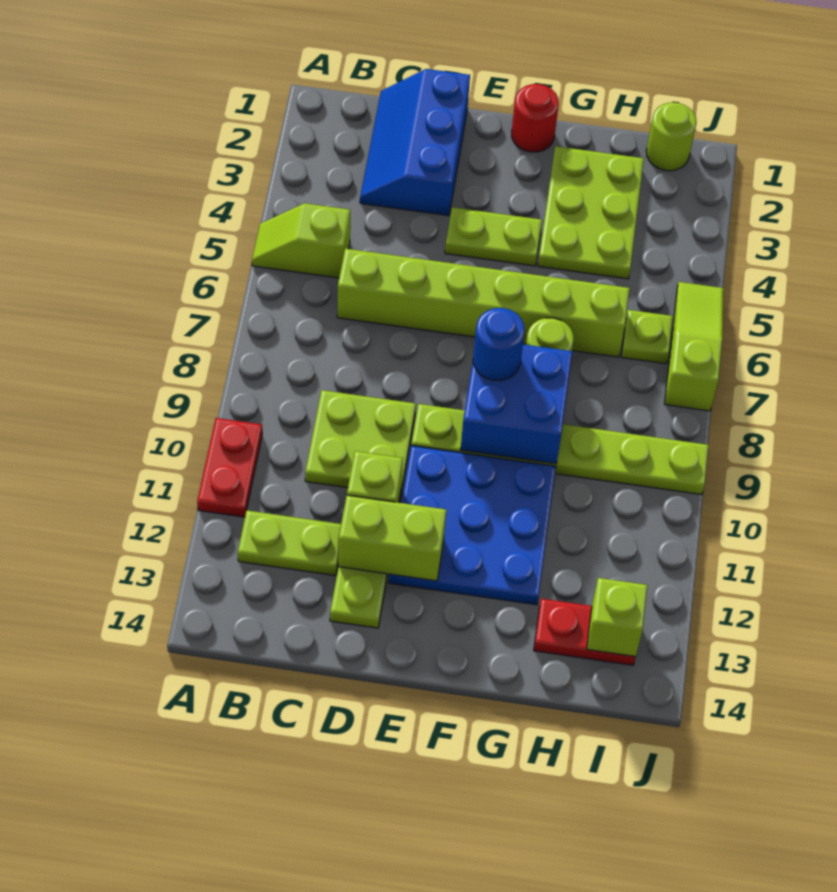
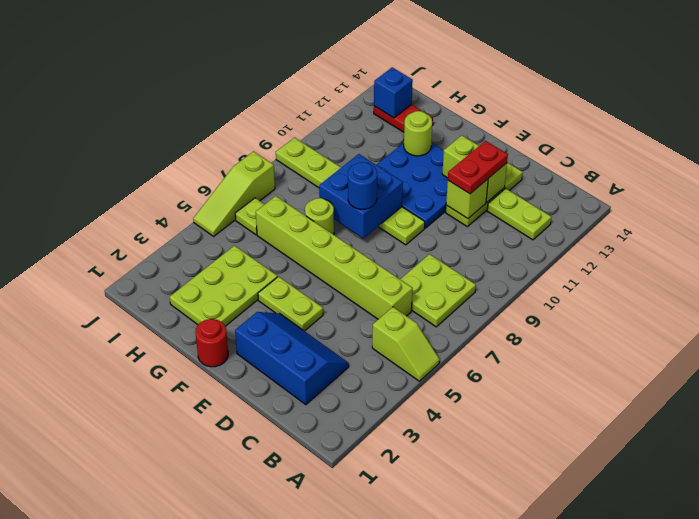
red 1x2 plate [197,418,262,517] -> red 1x2 plate moved to [448,141,508,194]
blue 2x3 slope [360,69,470,216] -> blue 2x3 slope turned to [235,312,349,405]
lime 2x2 plate [305,390,416,493] -> lime 2x2 plate moved to [400,254,476,327]
lime 1x1 round brick [646,103,697,171] -> lime 1x1 round brick moved to [404,111,432,156]
lime 1x1 brick [587,578,648,657] -> blue 1x1 brick [374,67,413,118]

